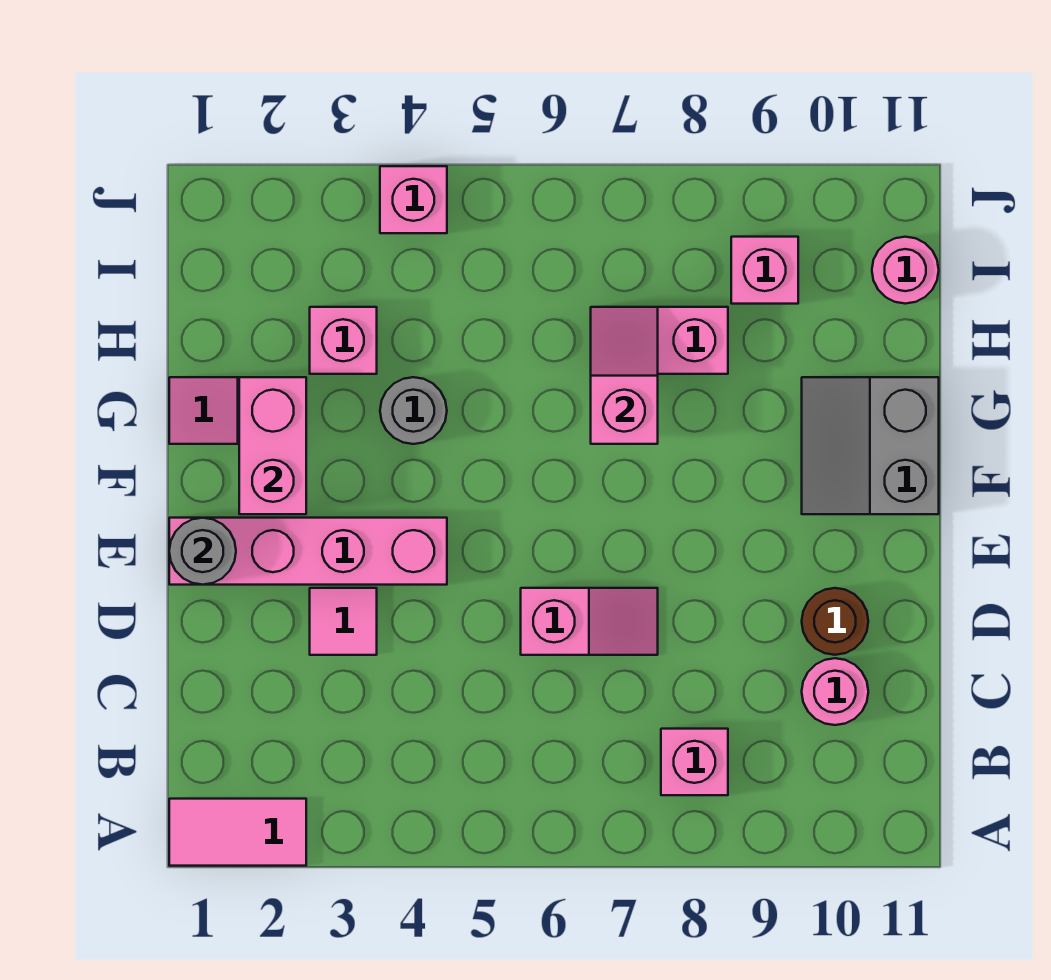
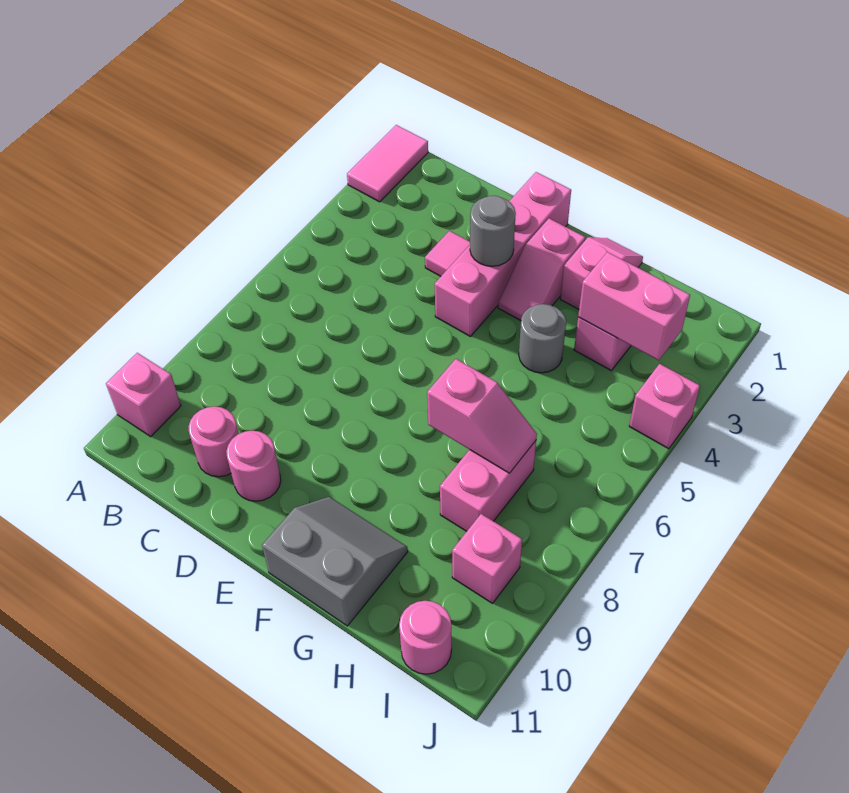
pink 1x1 brick [661,729,728,795] -> pink 1x1 brick moved to [106,353,181,437]
pink 1x2 slope [521,588,658,655] -> pink 1x2 slope moved to [498,218,585,321]
brown 1x1 round brick [802,588,868,655] -> pink 1x1 round brick [226,431,281,501]
grey 1x1 round brick [169,518,236,585] -> grey 1x1 round brick moved to [470,196,516,266]
pink 1x2 brick [239,377,306,514] -> pink 1x2 brick moved to [578,252,690,360]

